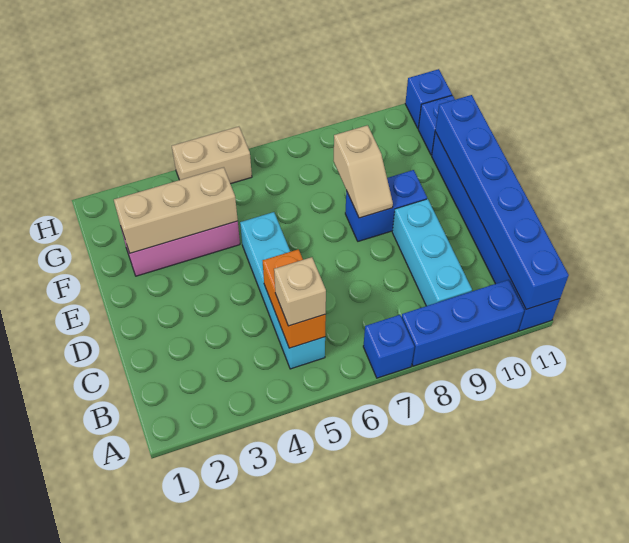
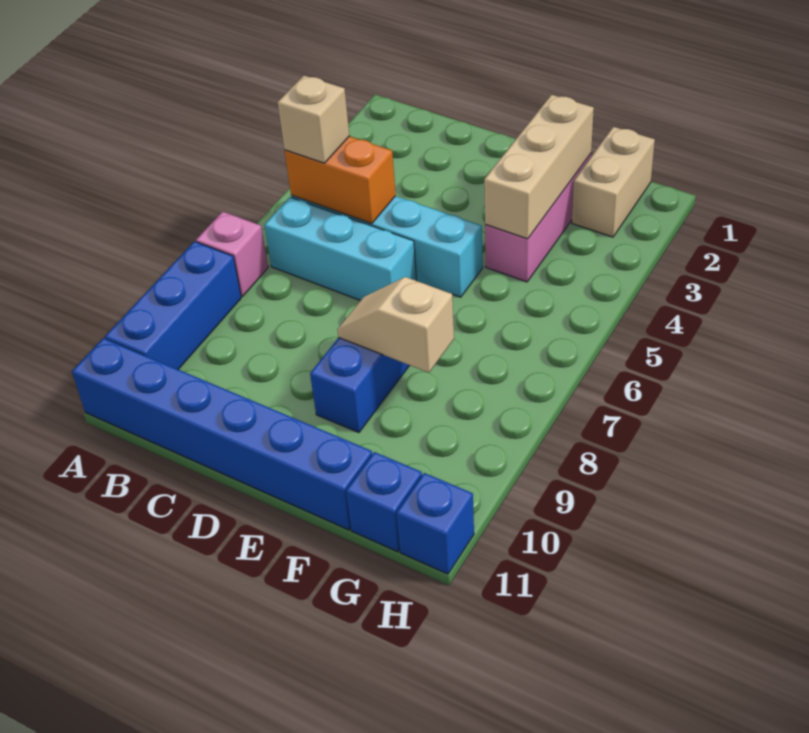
blue 1x1 brick [363,315,414,378] -> pink 1x1 brick [196,212,268,296]
blue 1x6 brick [435,95,569,309] -> none
cyan 1x3 brick [392,199,472,306] -> cyan 1x3 brick moved to [264,197,417,301]
tan 1x2 brick [172,127,252,184] -> tan 1x2 brick moved to [572,127,655,237]

